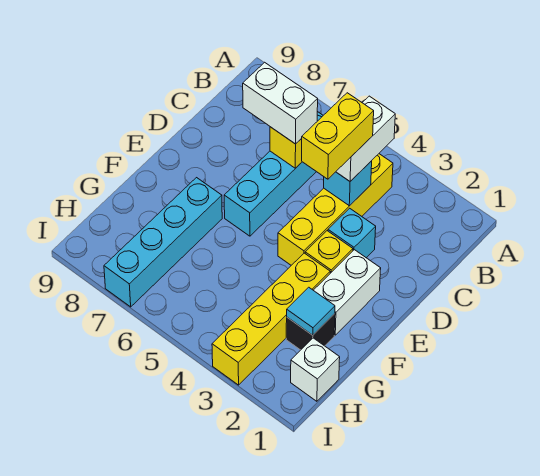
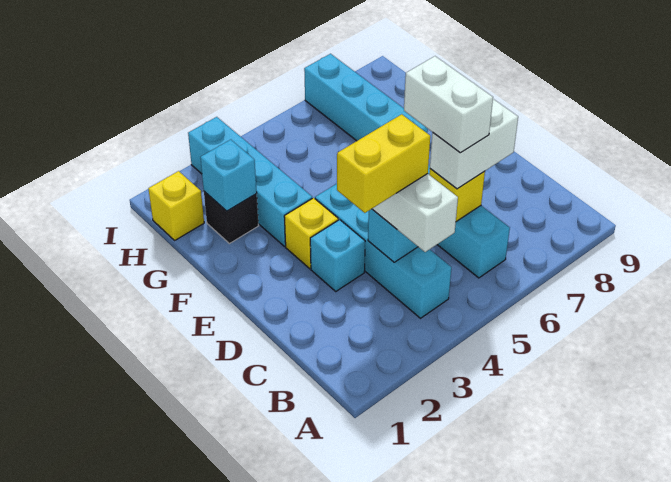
yellow 1x4 brick [278,154,393,265] -> cyan 1x4 brick [315,184,452,318]
yellow 1x2 brick [301,93,374,179] -> yellow 1x2 brick turned to [337,114,430,213]
white 1x2 brick [313,250,381,335] -> white 1x2 brick moved to [404,56,493,153]
yellow 1x4 brick [212,253,330,385] -> cyan 1x4 brick [188,117,312,247]
cyan 1x1 tile [287,287,335,335] -> cyan 1x1 brick [200,140,257,211]
white 1x1 brick [291,338,340,401] -> yellow 1x1 brick [148,171,204,240]

